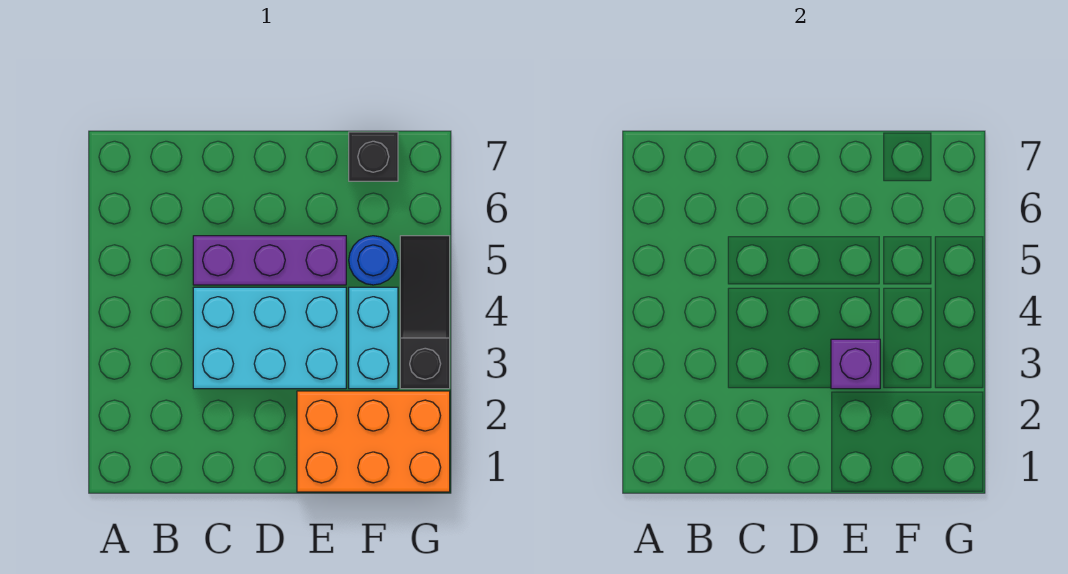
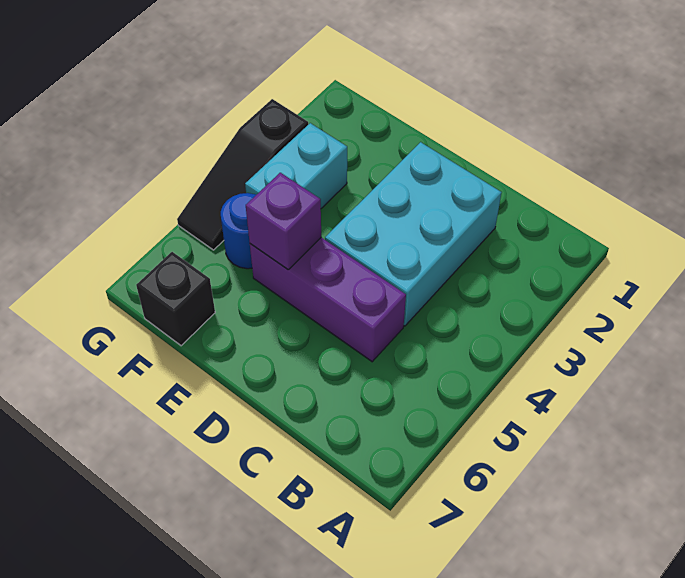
cyan 2x3 brick [193,287,346,389] -> cyan 2x3 brick turned to [325,142,501,326]
orange 2x3 brick [297,391,450,492] -> none
purple 1x1 brick [831,339,880,389] -> purple 1x1 brick moved to [246,173,321,269]

